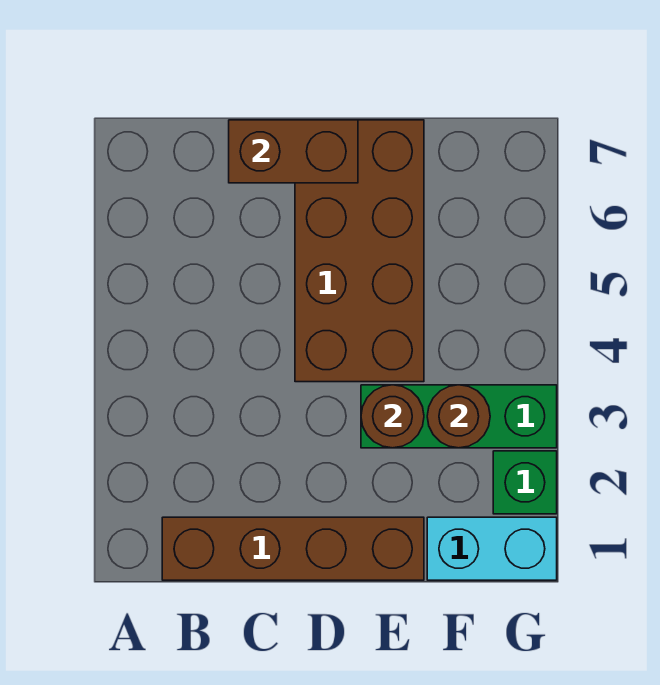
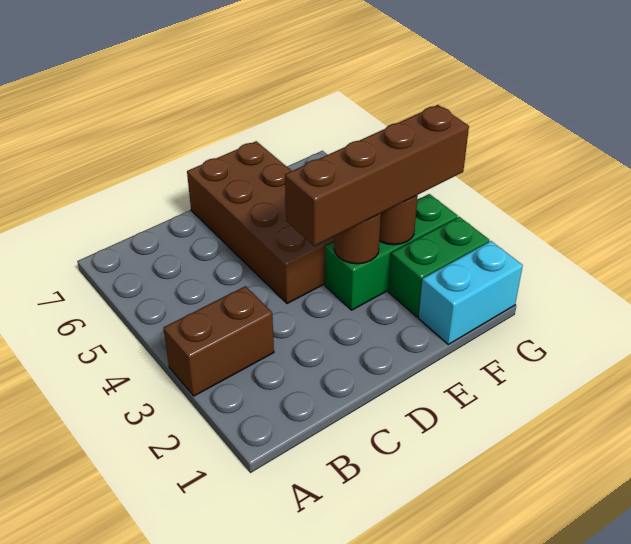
brown 1x4 brick [162,517,424,580] -> brown 1x4 brick moved to [285,105,469,246]
brown 1x2 brick [229,120,358,183] -> brown 1x2 brick moved to [163,286,274,396]
green 1x1 brick [493,451,557,514] -> green 1x2 brick [389,217,489,317]

